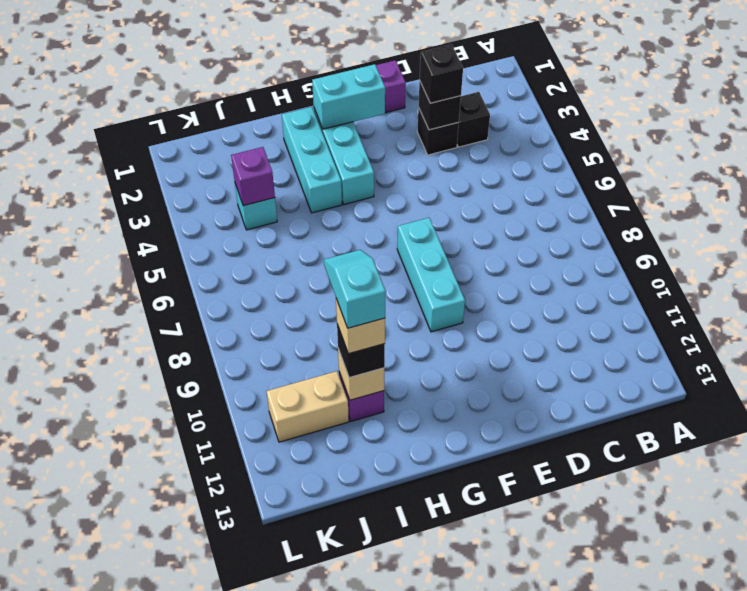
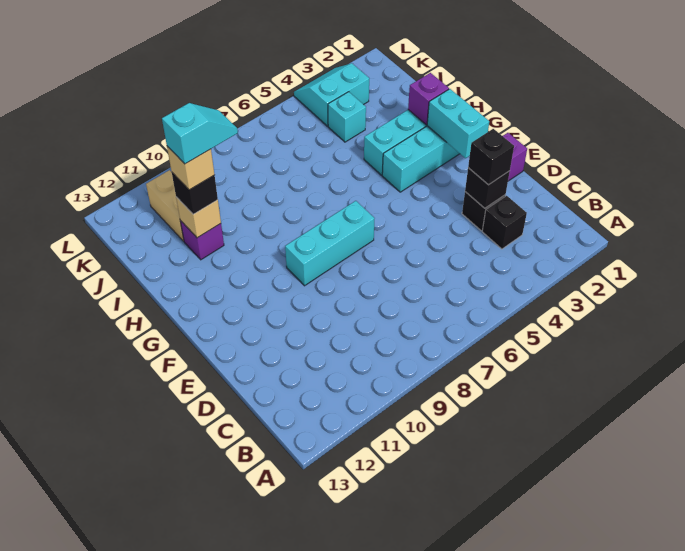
purple 1x1 brick [231,147,275,206] -> purple 1x1 brick moved to [408,73,449,125]
none -> cyan 2x2 slope [294,63,369,126]

